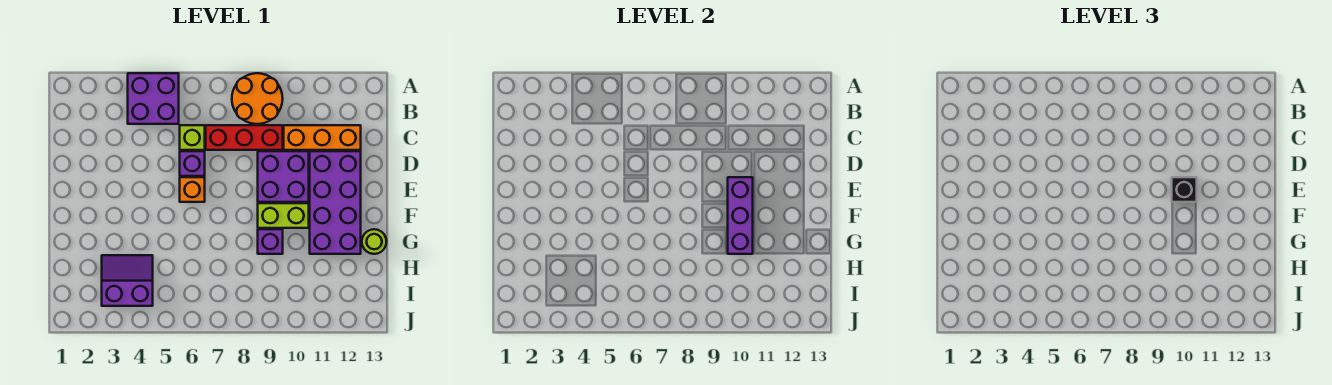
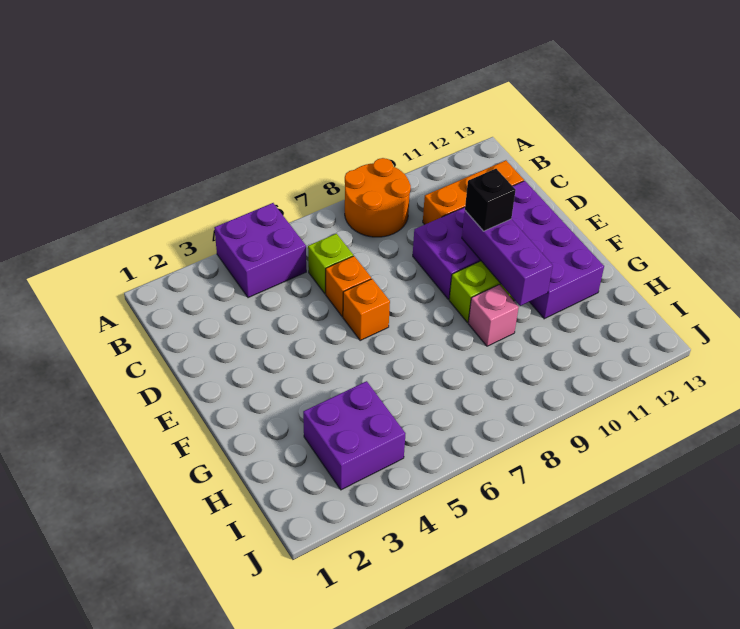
red 1x3 brick [206,125,283,150] -> none
purple 1x1 brick [180,151,205,176] -> orange 1x1 brick [326,256,371,317]
purple 1x1 brick [258,229,283,254] -> pink 1x1 brick [468,285,519,346]
lime 1x1 round brick [362,229,387,254] -> none
purple 2x2 slope [102,255,153,306] -> purple 2x2 brick [303,381,406,490]

